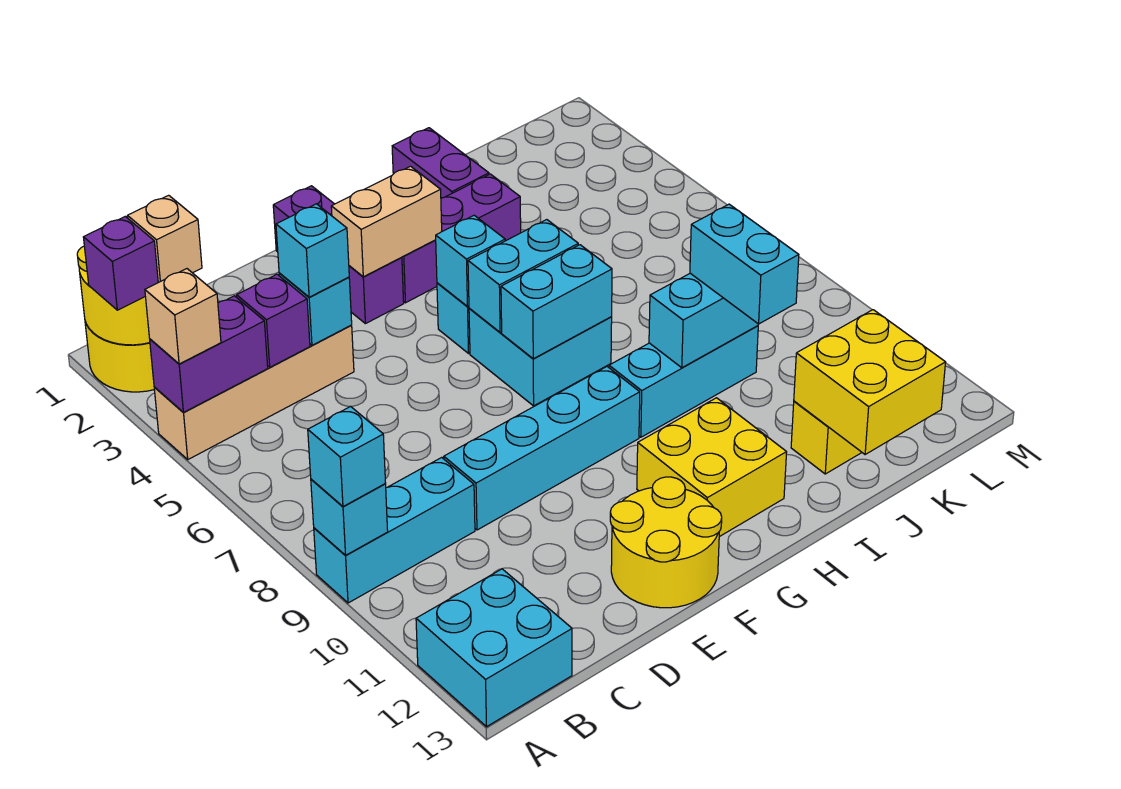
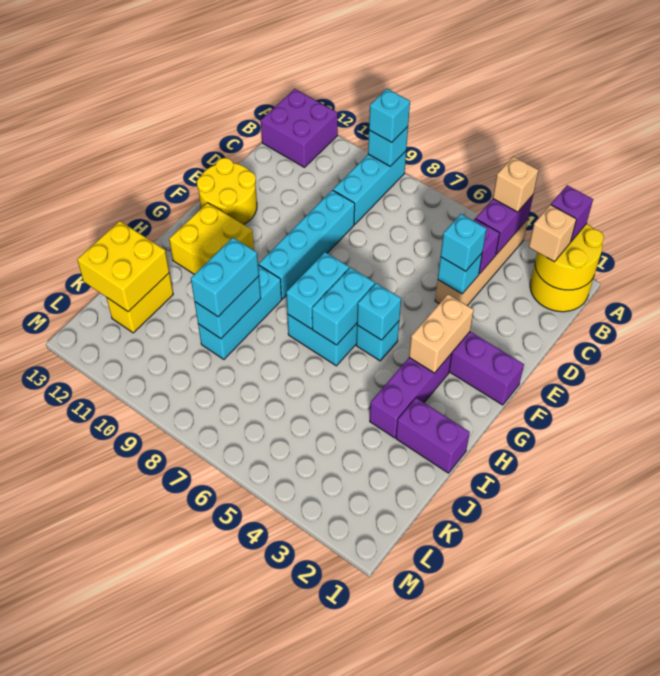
cyan 2x2 brick [416,569,572,727] -> purple 2x2 brick [261,89,338,167]
cyan 1x2 brick [690,204,799,324] -> cyan 1x2 brick turned to [191,238,259,317]

